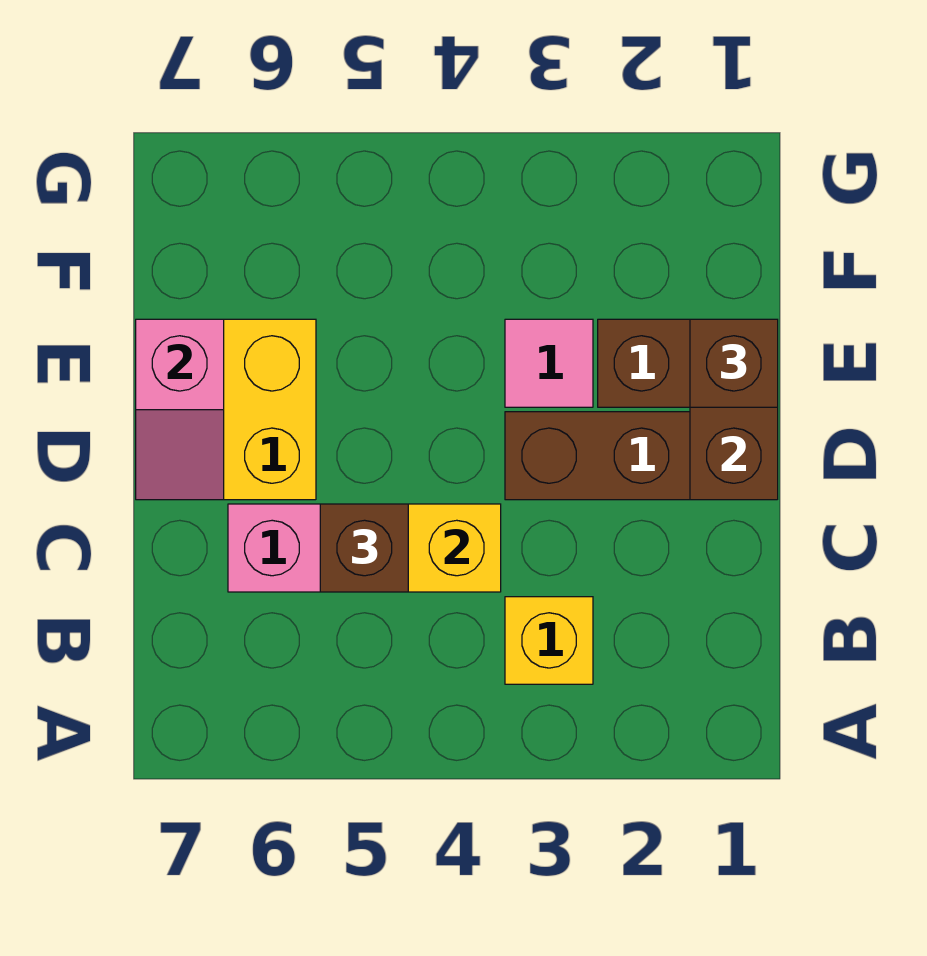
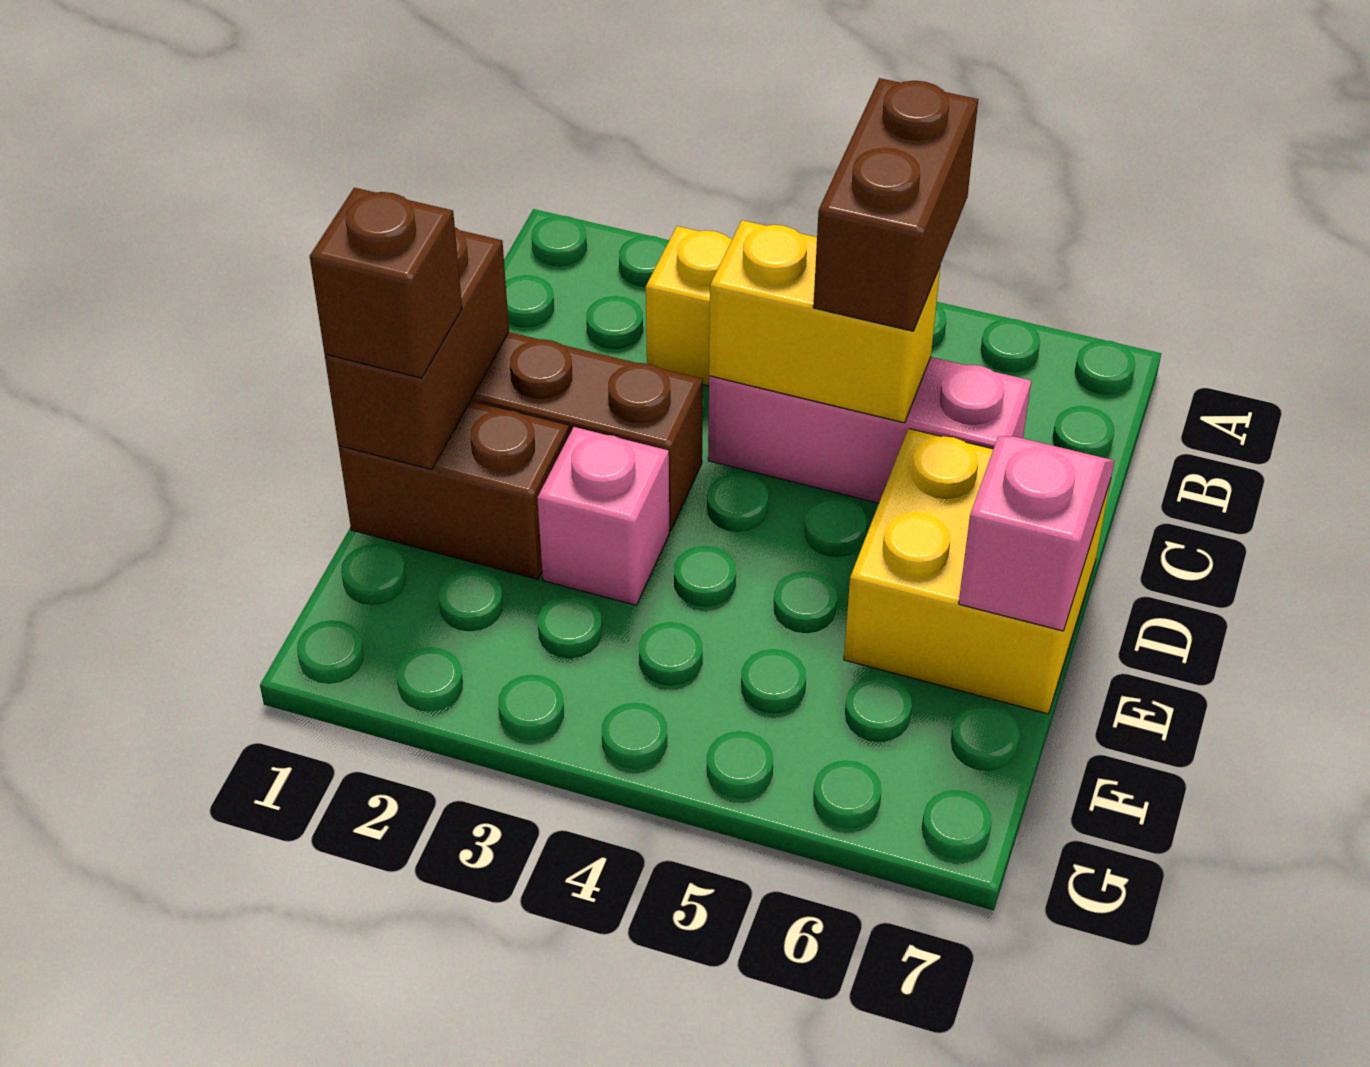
brown 1x1 brick [320,504,408,592] -> brown 1x2 brick [813,78,978,331]
pink 1x1 tile [505,319,593,407] -> pink 1x1 brick [537,427,669,605]

